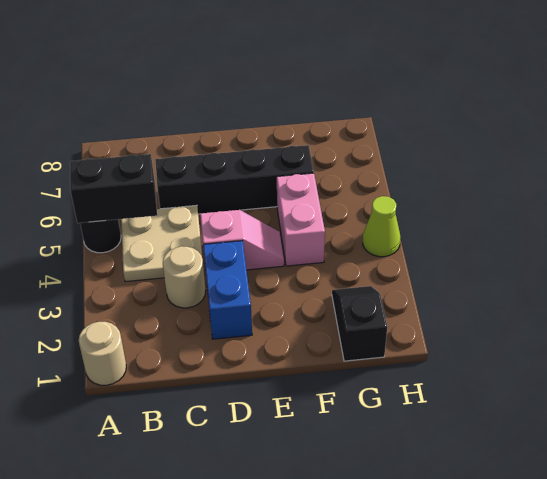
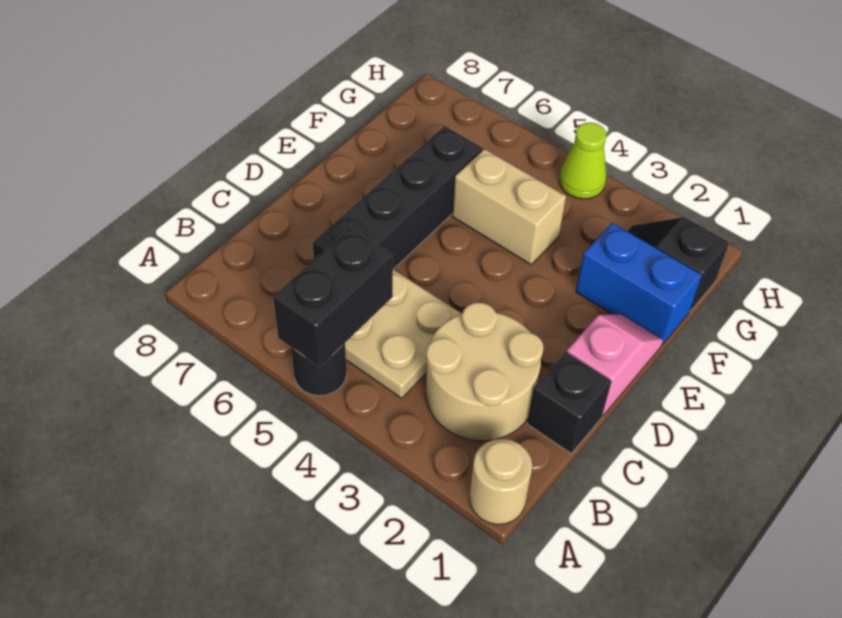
none -> black 1x1 brick [527,352,612,454]
tan 1x1 round brick [163,246,206,308] -> tan 2x2 round brick [426,302,543,441]
blue 1x2 brick [203,241,252,339] -> blue 1x2 brick moved to [576,223,702,345]
pink 1x2 slope [200,210,284,270] -> pink 1x2 slope moved to [567,314,663,416]
pink 1x2 brick [277,173,325,266] -> tan 1x2 brick [452,149,566,265]

